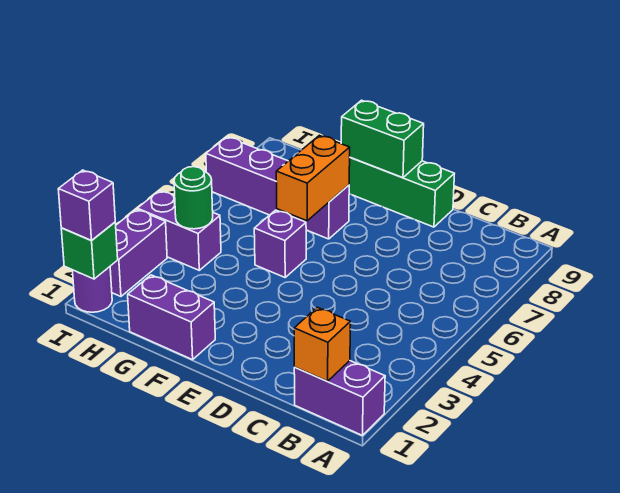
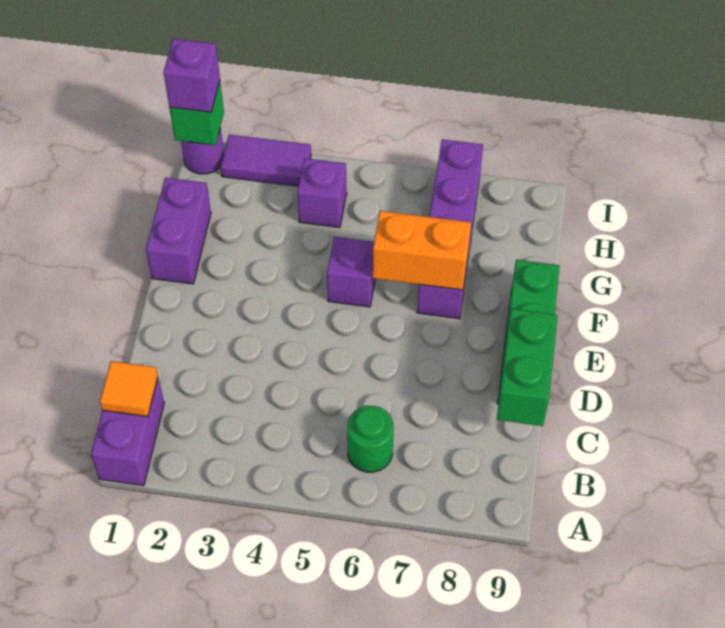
orange 1x1 brick [294,307,350,381] -> orange 1x1 tile [100,361,158,417]
green 1x2 brick [341,100,424,178] -> green 1x2 brick moved to [497,309,558,426]
purple 1x2 brick [137,191,221,270] -> purple 1x1 brick [297,158,347,228]
green 1x1 round brick [174,167,213,229] -> green 1x1 round brick moved to [347,406,394,472]
purple 1x2 brick [110,209,167,296] -> purple 1x2 tile [221,135,311,186]

